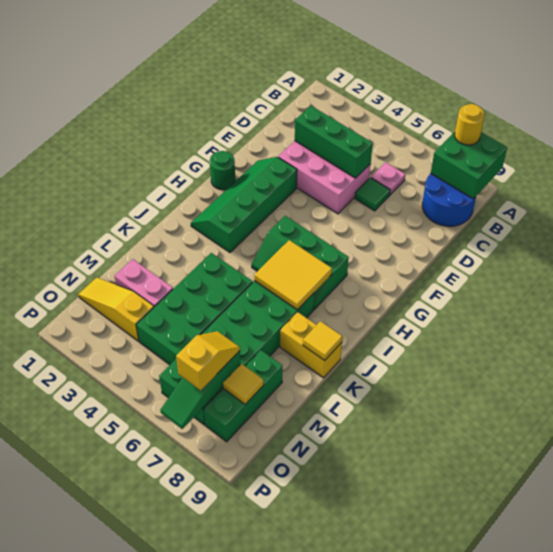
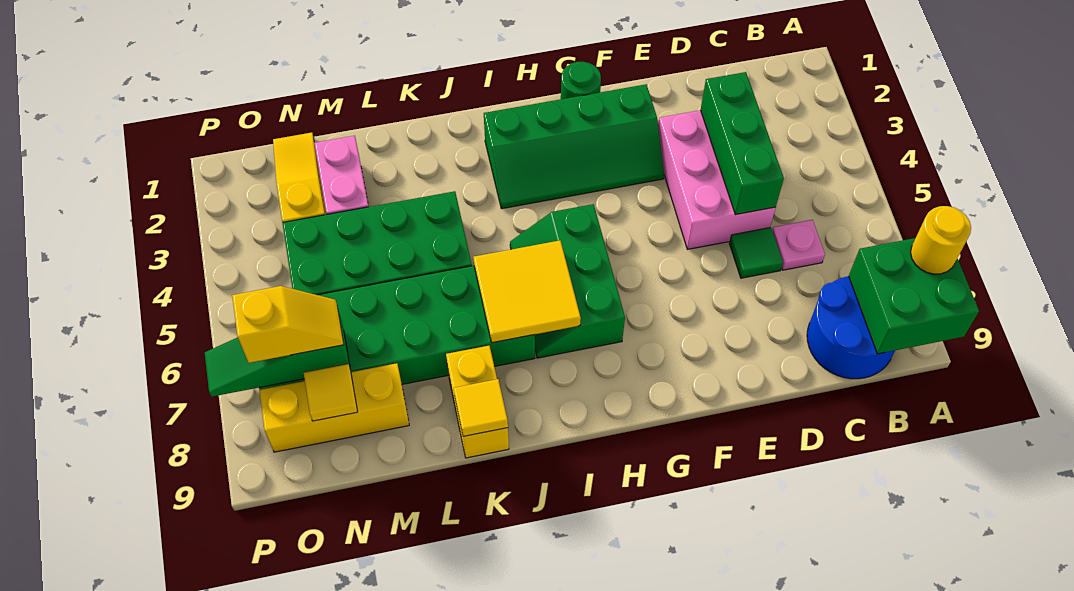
green 2x4 slope [191,157,297,252] -> green 2x4 slope turned to [484,84,664,209]
green 1x3 brick [204,350,282,442] -> yellow 1x3 brick [259,363,409,452]

